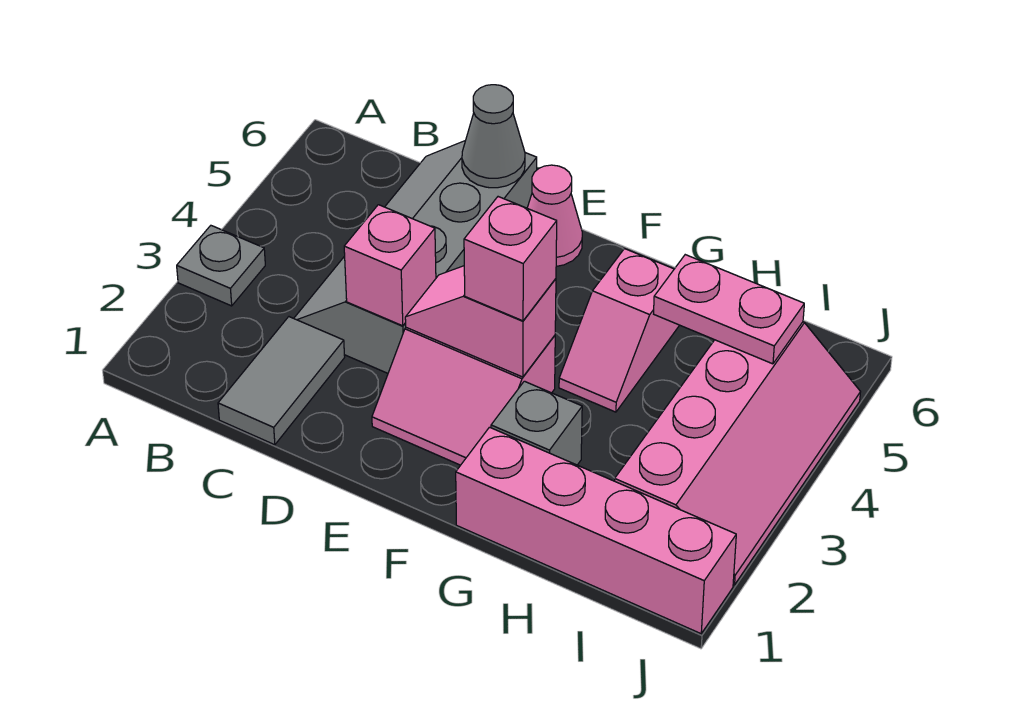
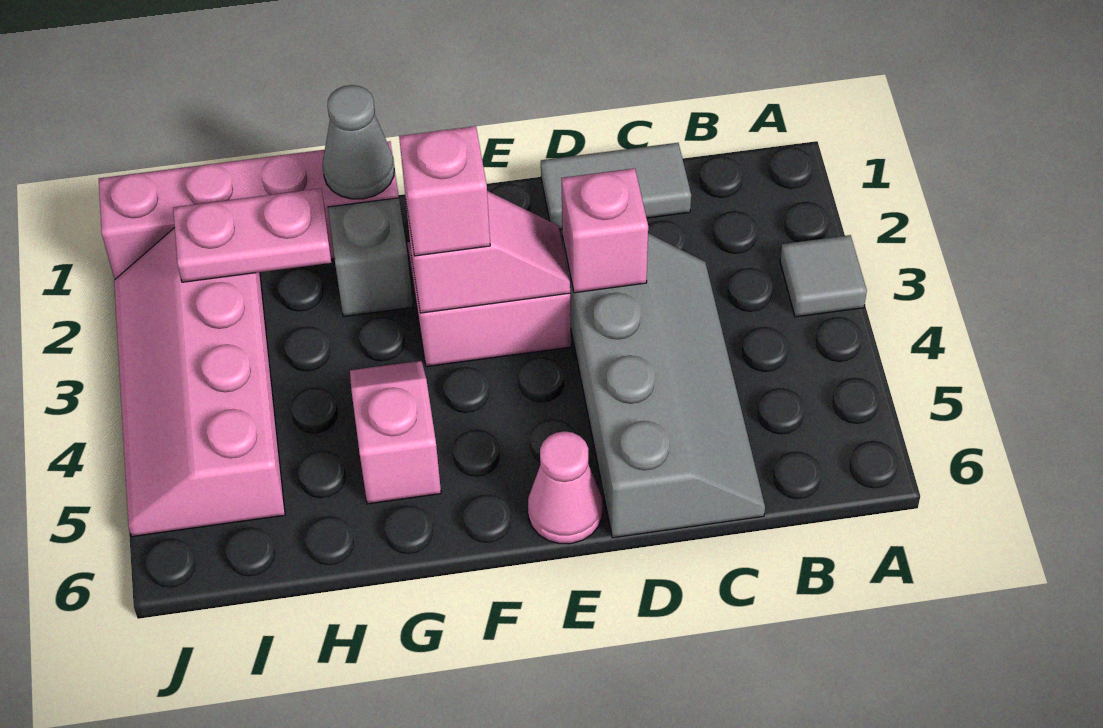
grey 1x1 plate [177,226,265,306] -> grey 1x1 tile [780,235,867,317]
grey 1x2 tile [218,317,345,445] -> grey 1x2 tile turned to [541,143,691,229]
grey 1x1 cone [462,85,525,188] -> grey 1x1 cone moved to [323,85,394,199]
pink 1x2 plate [654,255,804,364] -> pink 1x2 plate moved to [173,188,331,282]

